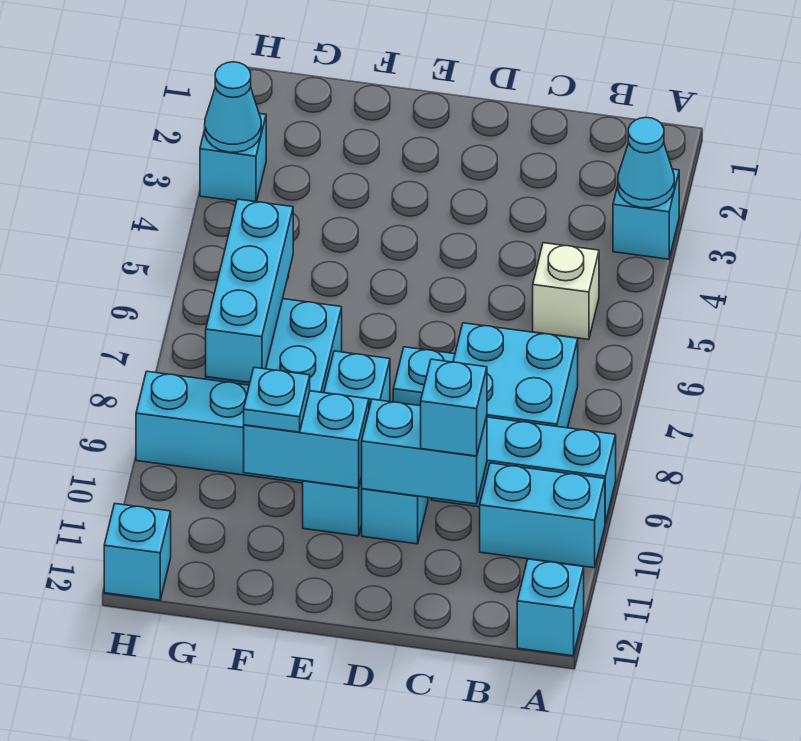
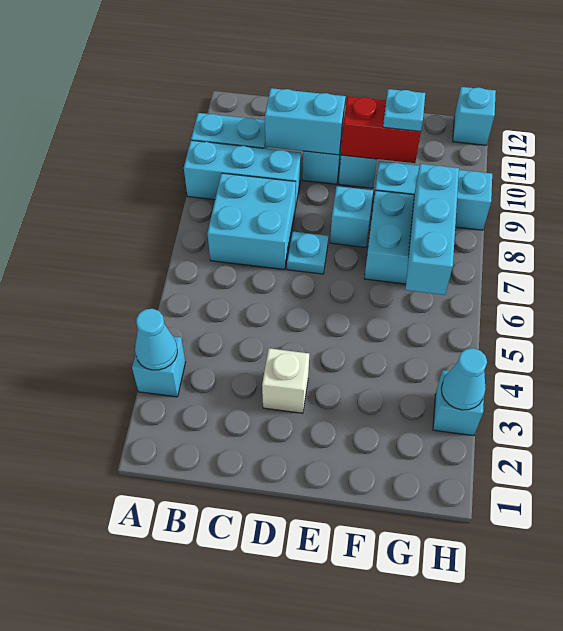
cyan 1x1 brick [517,559,584,656] -> none
white 1x1 brick [533,243,599,340] -> white 1x1 brick moved to [262,348,309,413]
cyan 1x1 brick [421,359,487,456] -> none
cyan 1x2 brick [244,391,369,488] -> red 1x2 brick [341,96,421,163]

